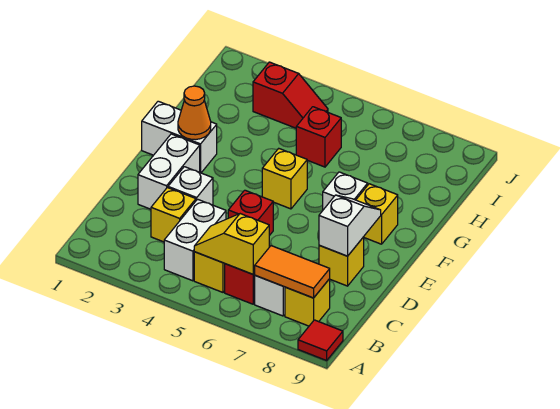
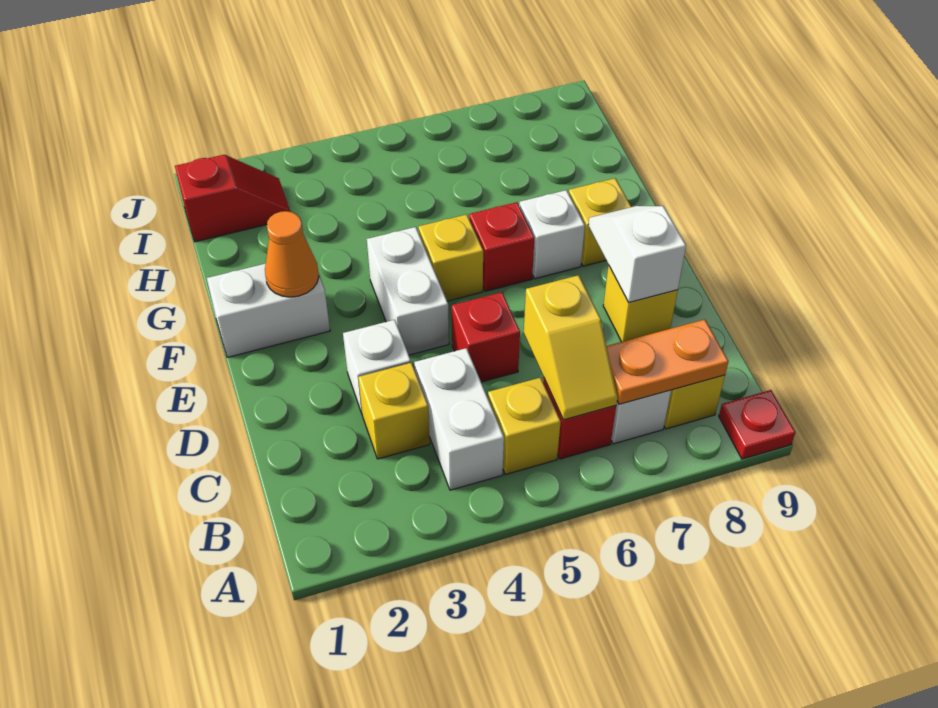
red 1x1 tile [298,320,343,360] -> red 1x1 plate [719,390,795,459]
yellow 1x2 slope [194,214,269,274] -> yellow 1x2 slope turned to [524,275,618,420]
orange 1x2 tile [255,246,330,298] -> orange 1x2 plate [607,320,728,404]
white 1x2 brick [138,134,200,209] -> white 1x2 brick moved to [367,227,449,355]
red 1x1 brick [296,107,341,167] -> red 1x1 brick moved to [469,202,534,291]
red 1x2 slope [253,62,328,128] -> red 1x2 slope moved to [175,155,290,242]

